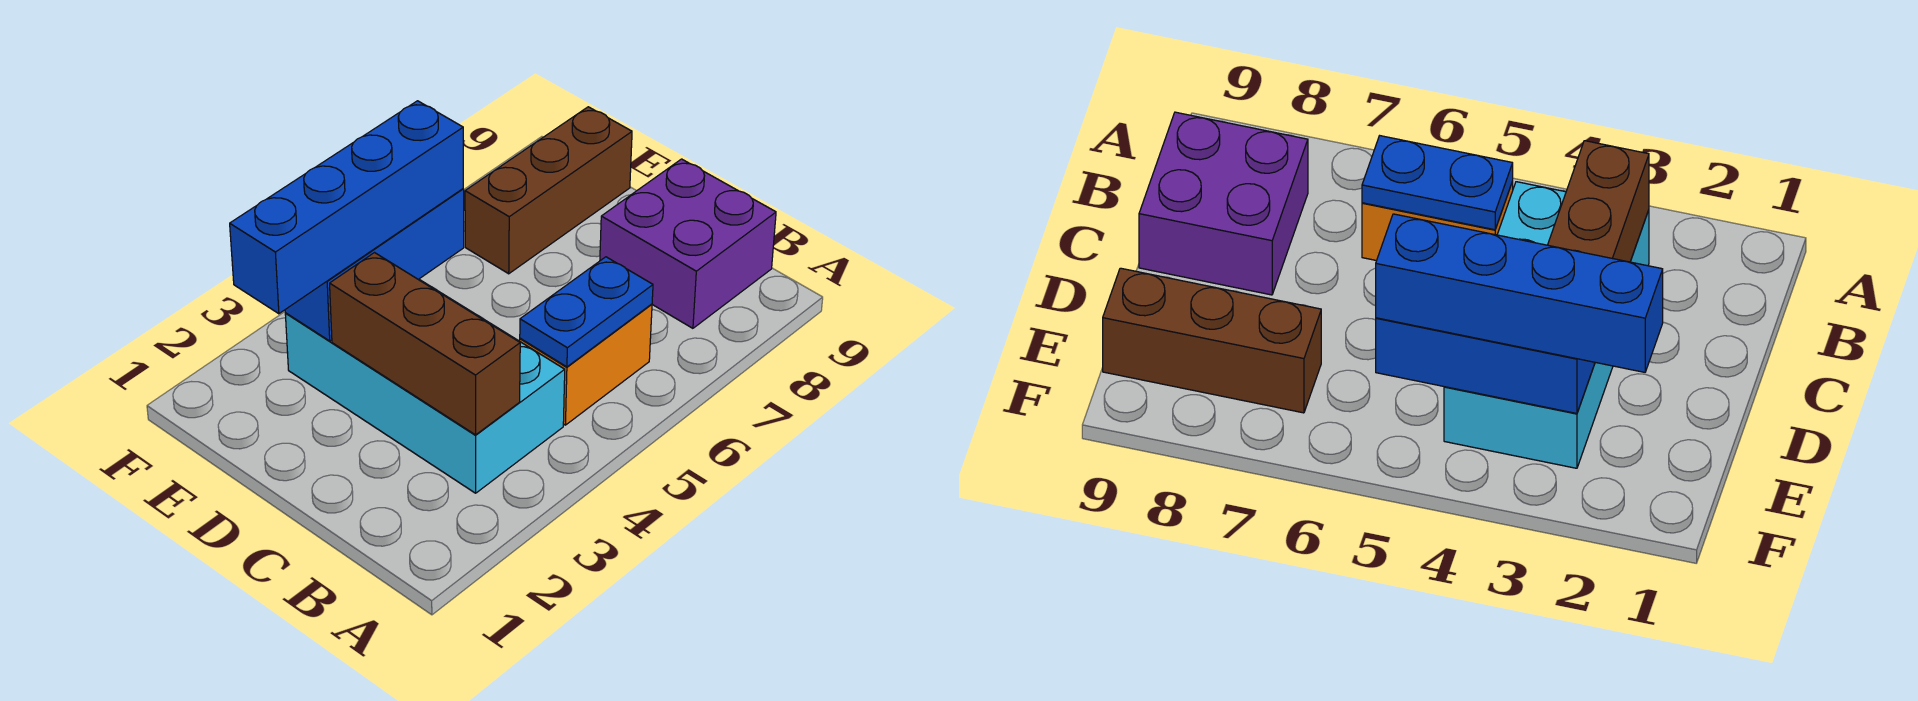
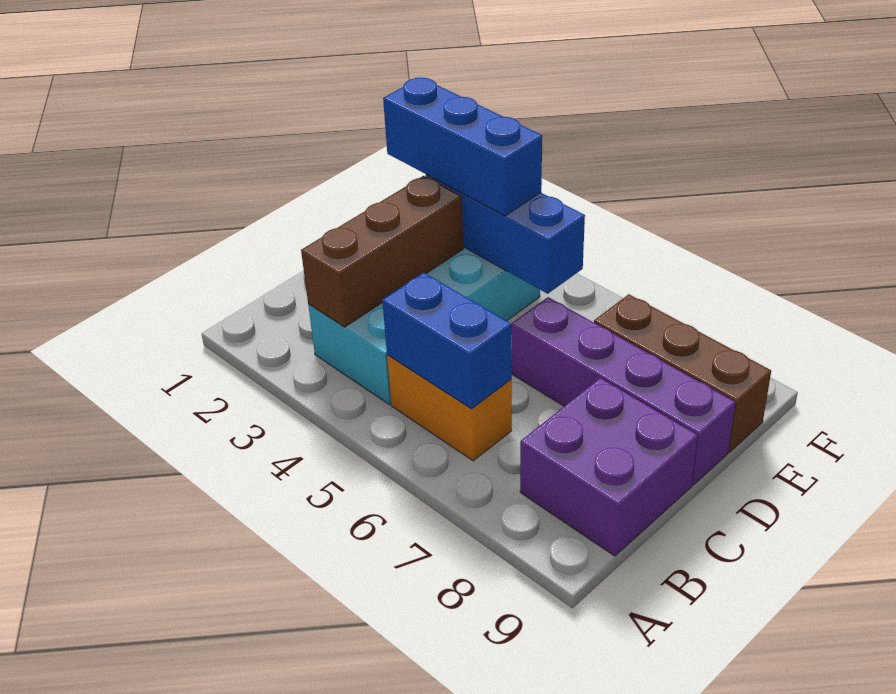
blue 1x2 plate [520,257,653,367] -> blue 1x2 brick [382,273,512,409]
none -> purple 1x4 brick [511,297,736,485]
blue 1x4 brick [230,101,463,314] -> blue 1x3 brick [383,78,542,216]

